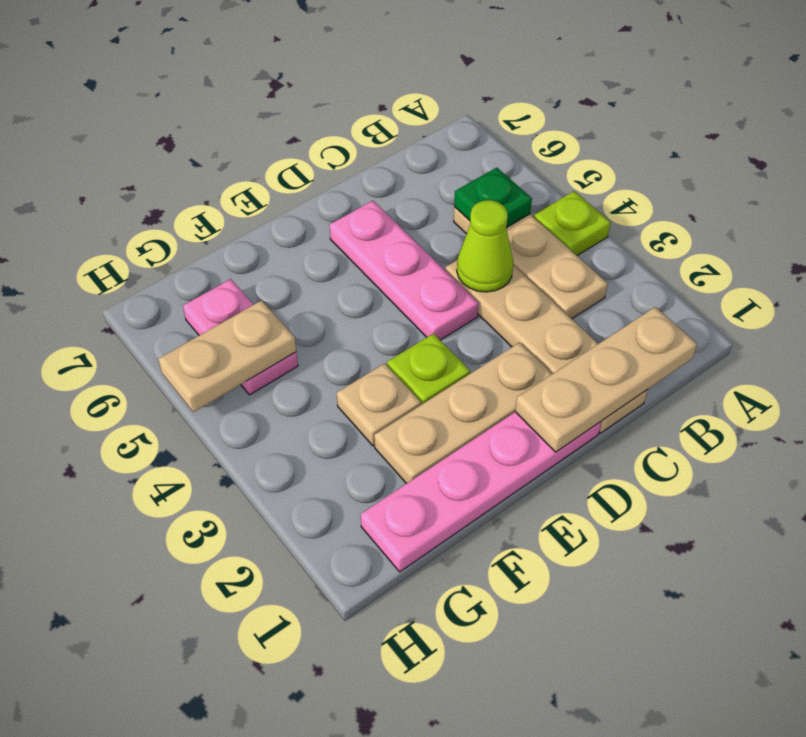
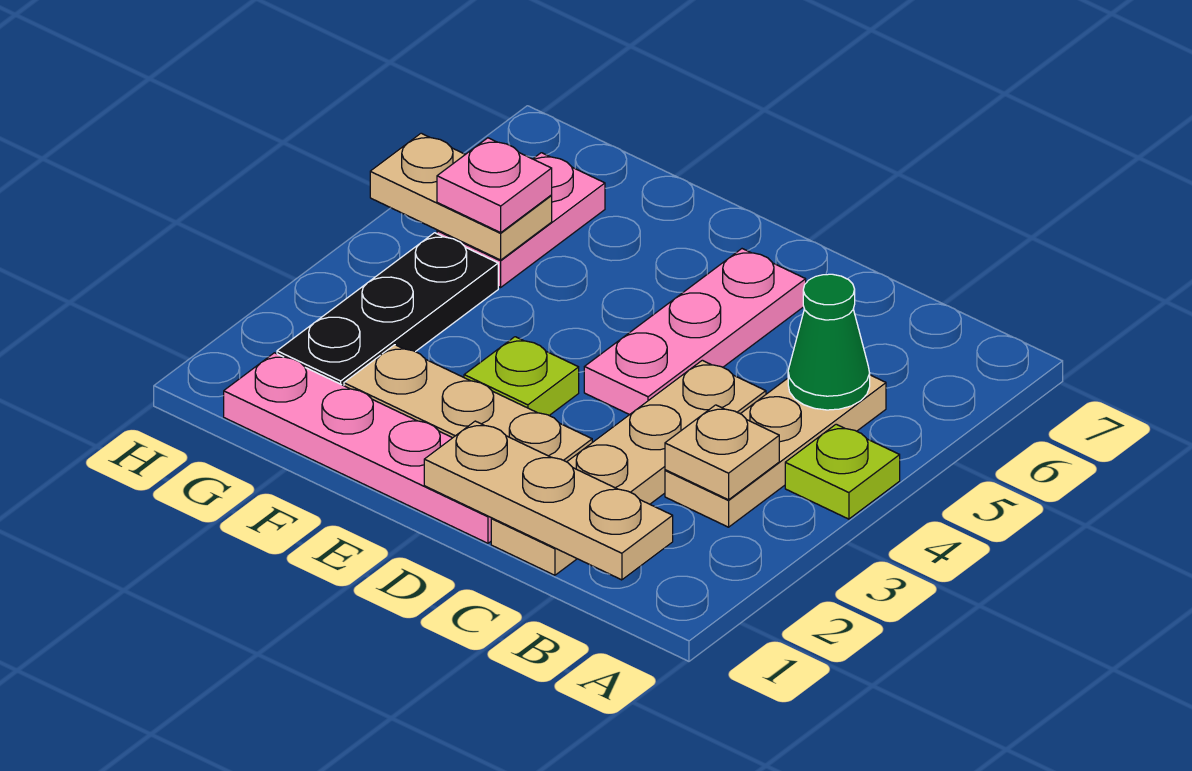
green 1x1 plate [454,167,532,228] -> green 1x1 cone [788,274,870,410]
lime 1x1 cone [457,200,513,292] -> none
tan 1x1 plate [337,363,421,446] -> tan 1x1 plate moved to [665,405,779,500]
none -> black 1x3 plate [277,233,498,386]
none -> pink 1x1 plate [437,138,552,233]

